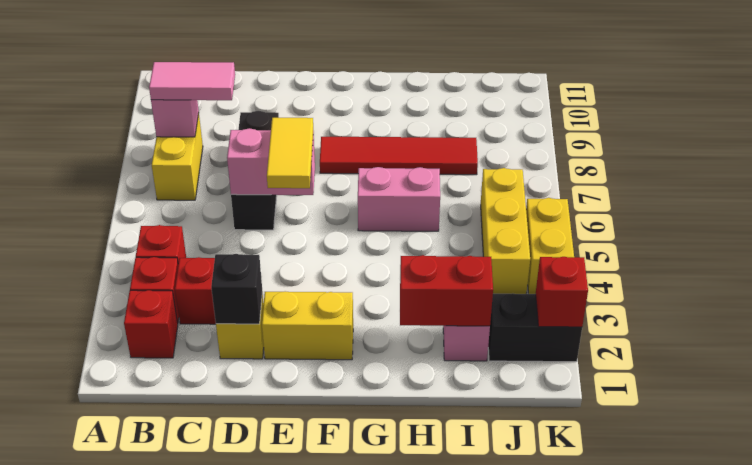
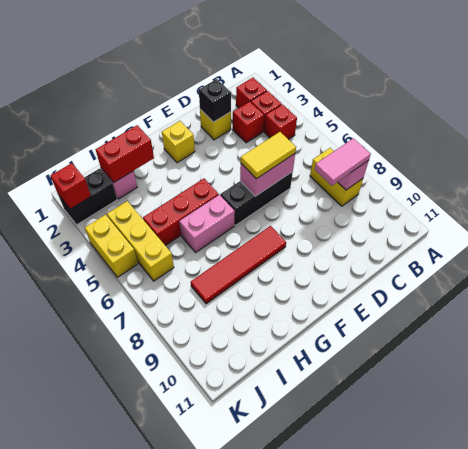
black 1x3 brick [231,111,279,230] -> black 1x3 brick turned to [220,172,293,225]
yellow 1x2 brick [262,291,353,360] -> yellow 1x1 brick [162,121,195,163]
yellow 1x2 tile [267,118,313,188] -> yellow 1x2 tile turned to [241,132,296,179]
none -> red 1x3 brick [143,179,219,246]

